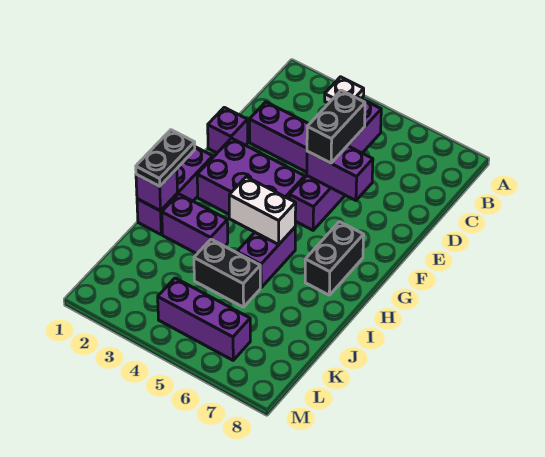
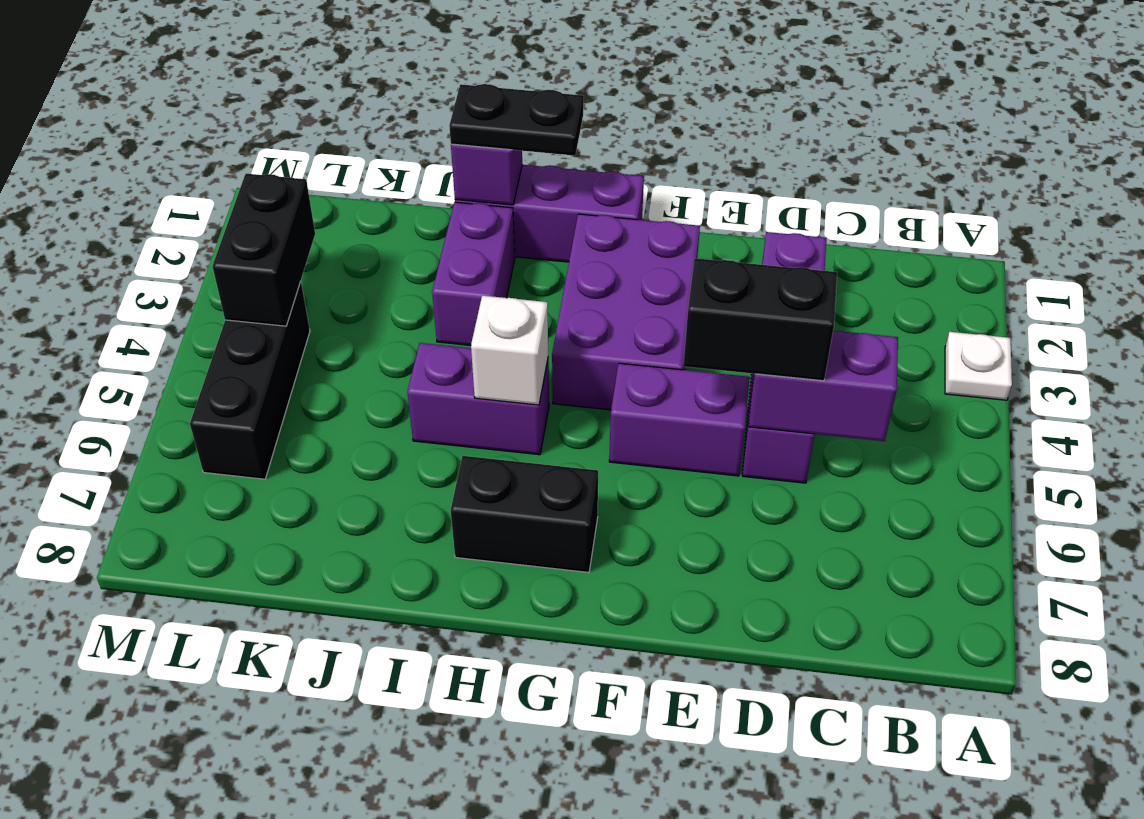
purple 1x1 brick [208,107,248,153] -> none
purple 1x2 brick [307,146,373,200] -> none
white 1x2 brick [229,177,296,244] -> white 1x1 brick [471,296,548,405]
black 1x2 brick [194,239,260,307] -> black 1x2 brick moved to [212,174,315,326]
purple 1x3 brick [158,278,250,360] -> black 1x3 brick [190,282,310,479]

